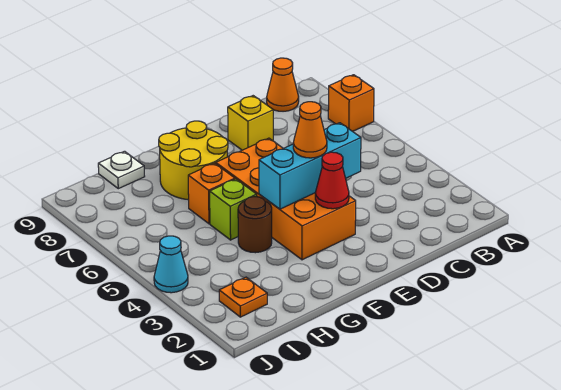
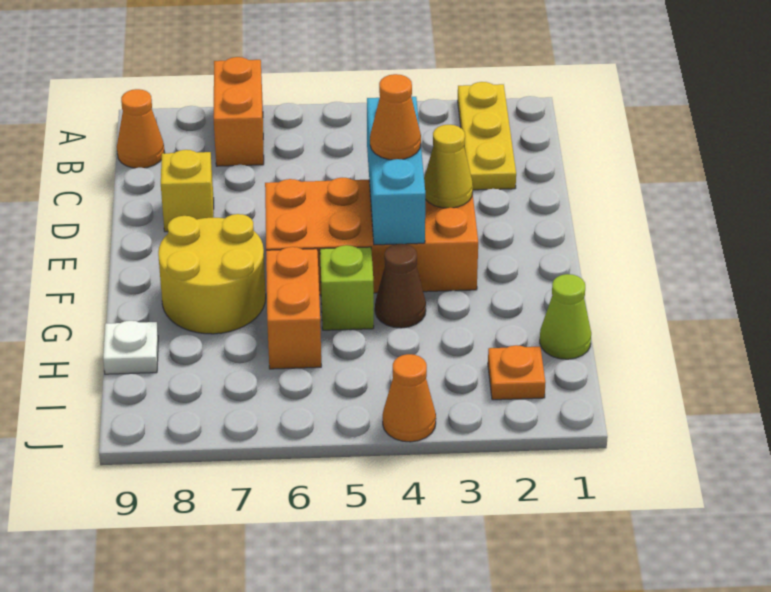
none -> yellow 1x3 plate [458,82,516,190]
orange 1x1 brick [328,75,374,131] -> orange 1x2 brick [214,57,264,166]
red 1x1 cone [315,152,349,209] -> yellow 1x1 cone [424,125,473,208]
brown 1x1 round brick [238,197,272,253] -> brown 1x1 cone [375,244,426,328]
orange 1x1 brick [188,163,235,224] -> orange 1x2 brick [266,247,321,369]
none -> lime 1x1 cone [540,274,591,359]
cyan 1x1 cone [154,236,188,293] -> orange 1x1 cone [383,354,436,442]

